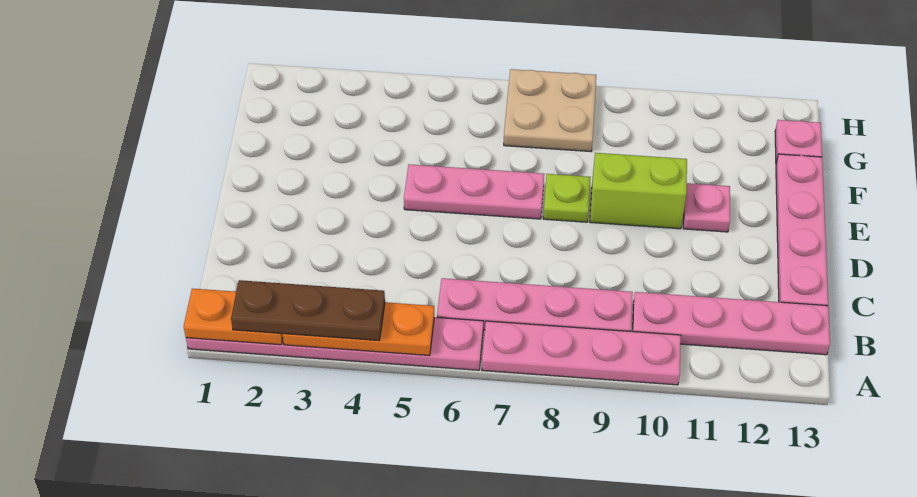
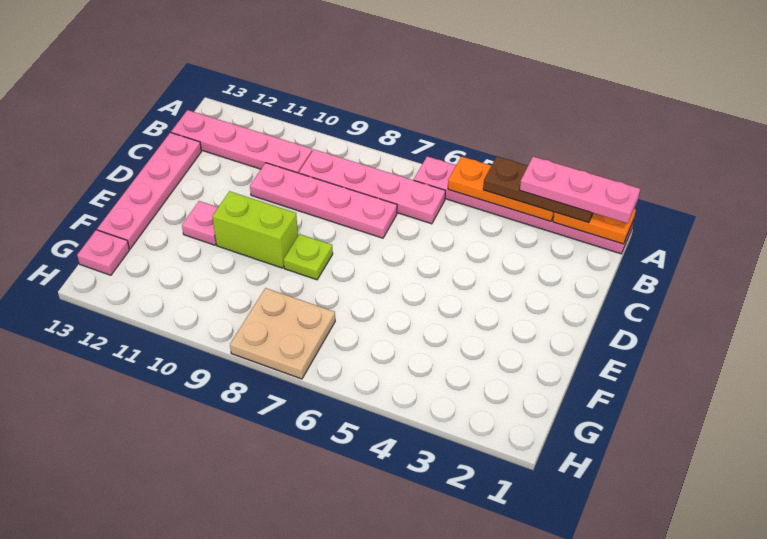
pink 1x4 plate [482,321,681,385] -> pink 1x4 plate moved to [250,163,397,238]
pink 1x3 plate [404,164,544,219] -> pink 1x3 plate moved to [520,157,640,224]

